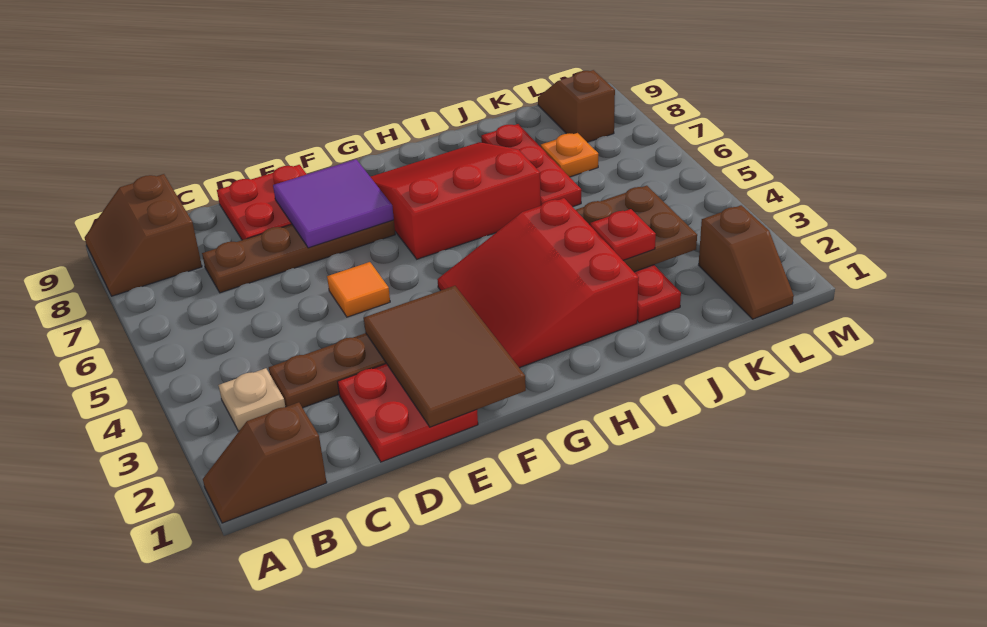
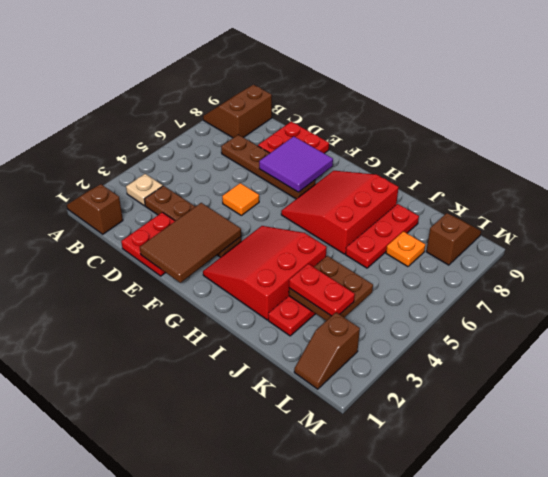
red 3x3 slope [371,142,541,259] -> red 3x3 slope turned to [281,171,399,254]
red 1x1 plate [590,209,656,260] -> red 1x2 plate [289,264,355,316]

